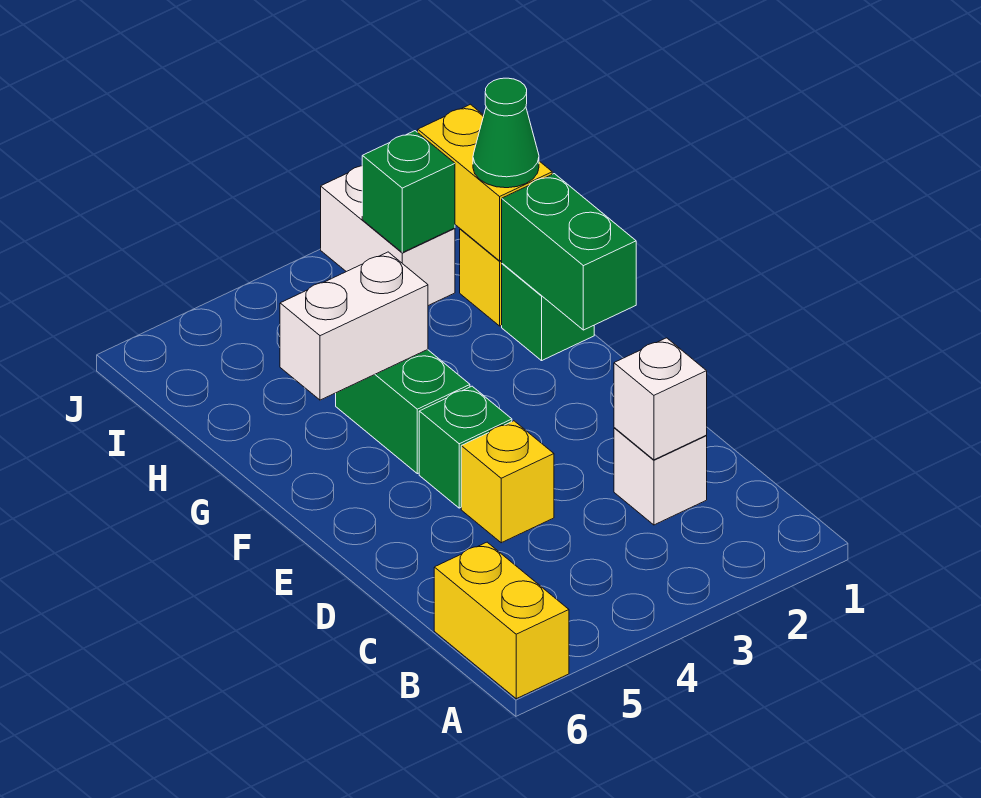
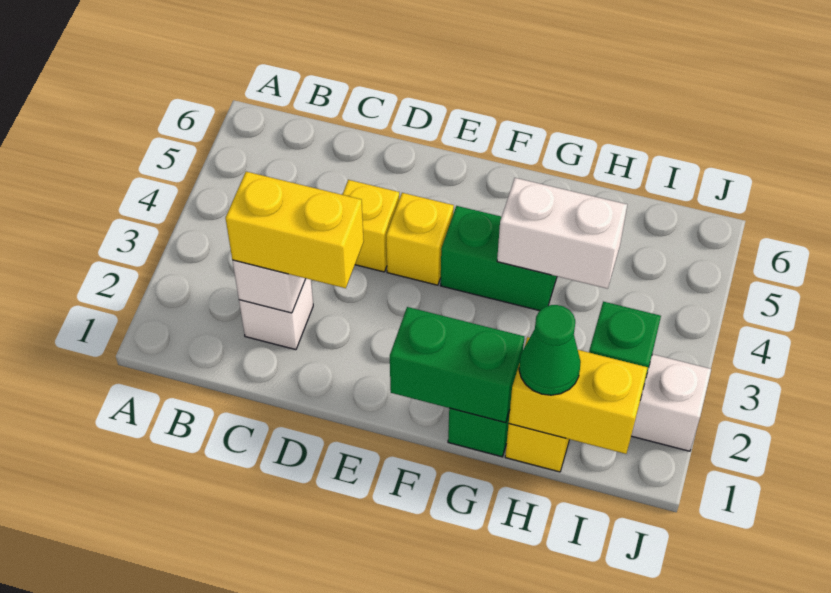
yellow 1x2 brick [434,542,569,699] -> yellow 1x2 brick moved to [226,172,364,288]
green 1x1 brick [419,386,512,508] -> yellow 1x1 brick [386,193,454,285]
white 1x2 brick [280,252,428,400] -> white 1x2 brick turned to [497,178,627,289]

